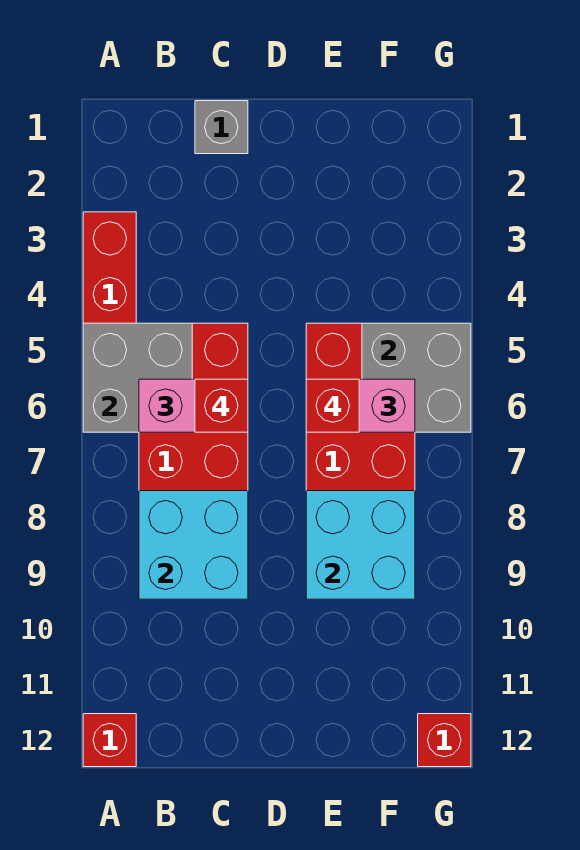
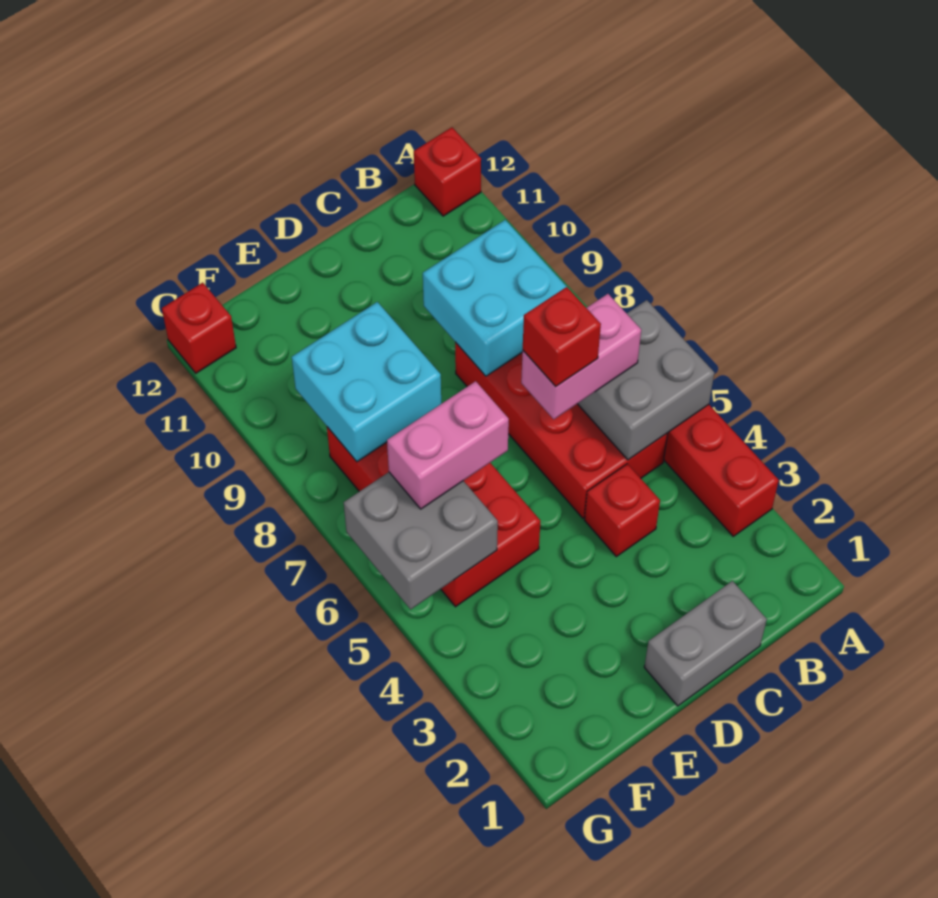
grey 1x1 brick [195,101,248,154] -> grey 1x2 brick [644,581,767,706]
red 1x1 brick [306,379,359,432] -> red 1x1 brick moved to [584,464,660,557]

